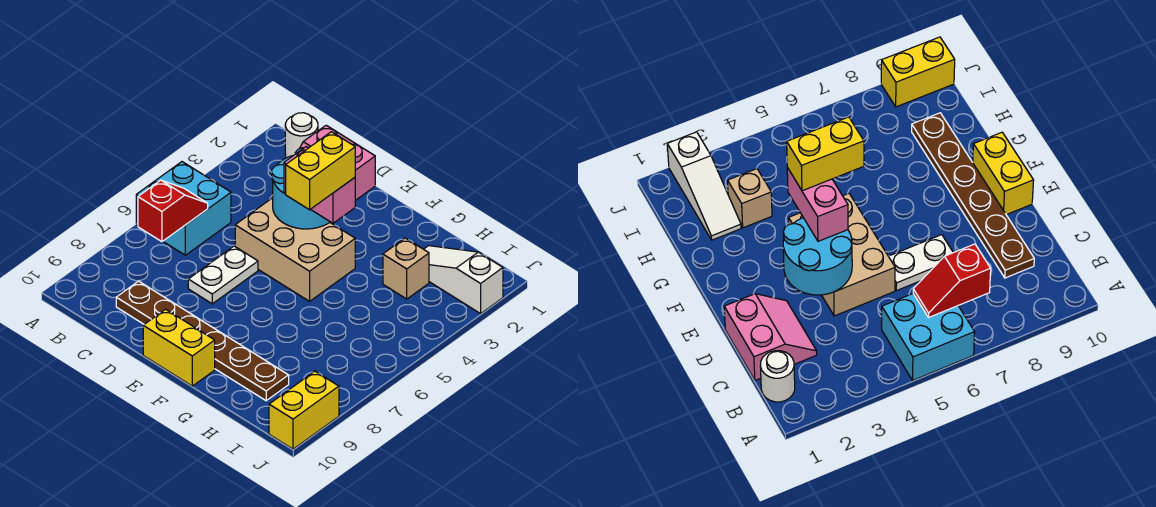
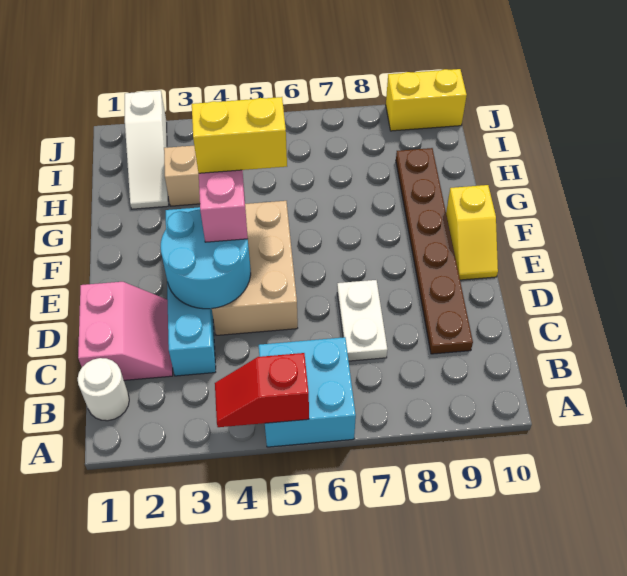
red 1x2 slope [138,180,208,242] -> red 1x2 slope moved to [215,353,309,427]
none -> cyan 1x4 brick [166,207,216,376]
white 1x2 plate [188,246,258,304] -> white 1x2 plate turned to [337,280,387,361]
yellow 1x2 brick [143,309,215,386] -> yellow 1x2 slope [446,185,498,280]

